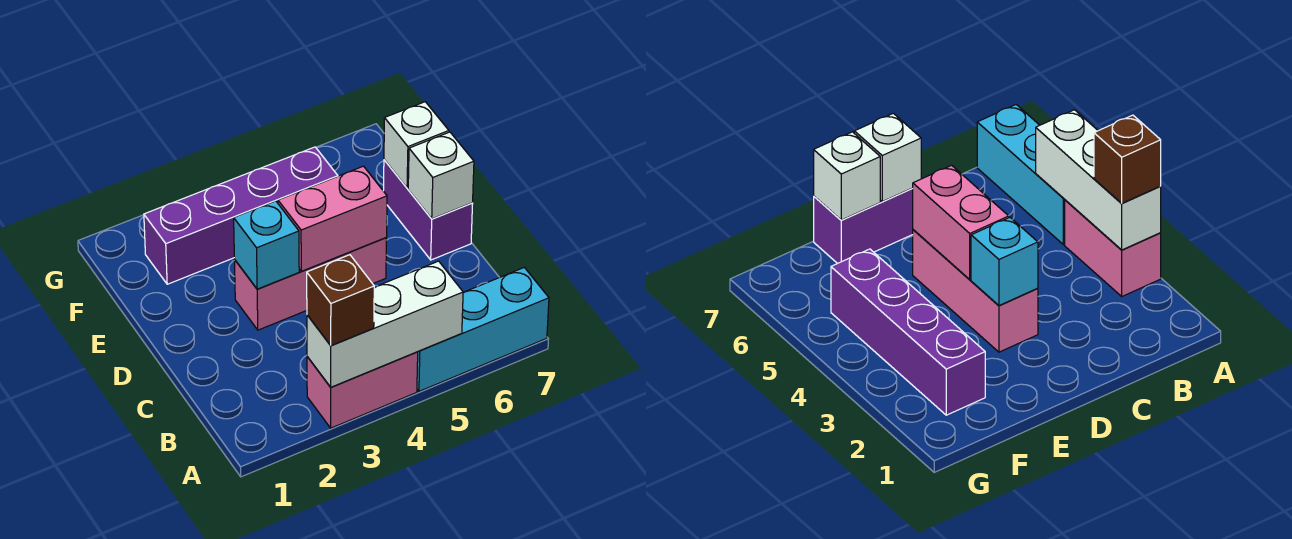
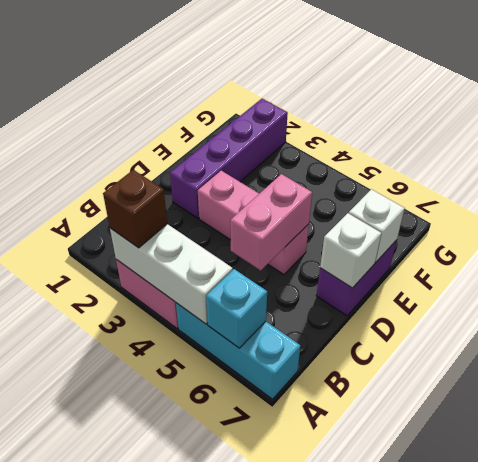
cyan 1x1 brick [234,201,299,289] -> cyan 1x1 brick moved to [206,269,267,348]
pink 1x2 brick [278,166,387,271] -> pink 1x2 brick turned to [230,174,312,270]
purple 1x4 brick [144,147,338,284] -> purple 1x4 brick turned to [170,99,288,218]

